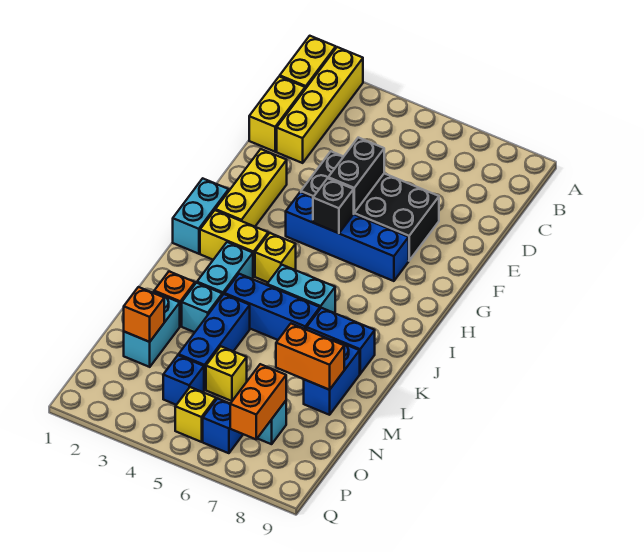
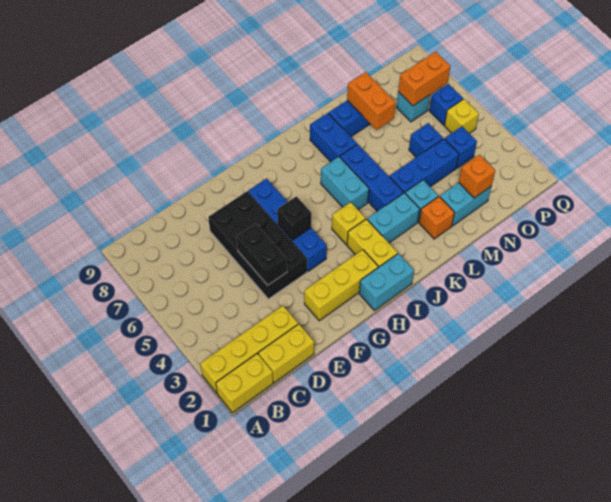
black 1x2 brick [328,138,384,213] -> black 1x2 brick turned to [236,224,287,285]
yellow 1x1 brick [206,346,247,401] -> blue 1x1 brick [409,123,443,157]

